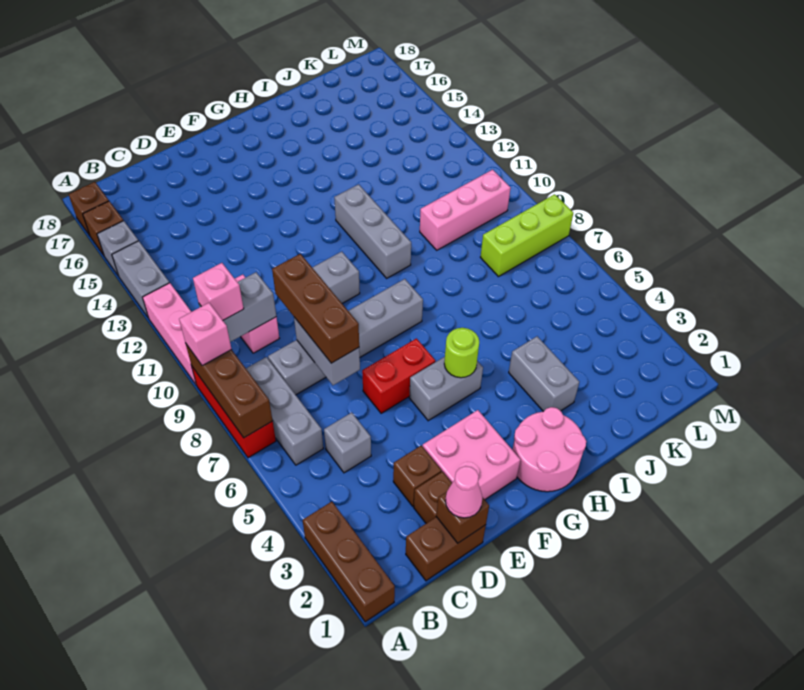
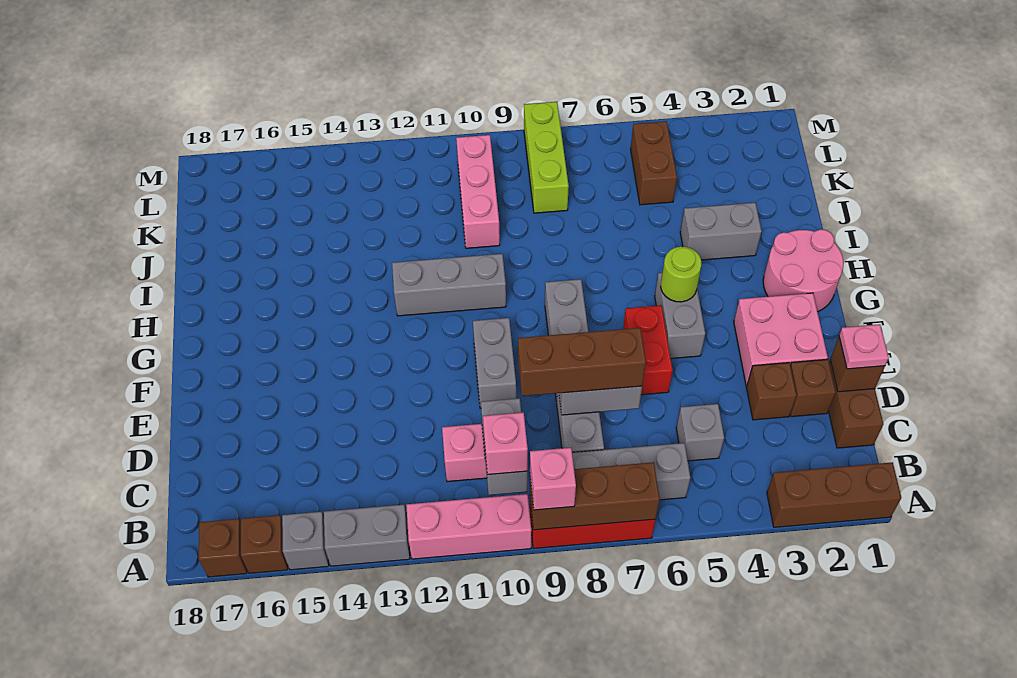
pink 1x1 cone [445,466,482,518] -> pink 1x1 plate [839,324,889,369]
none -> brown 1x2 brick [631,121,677,205]

